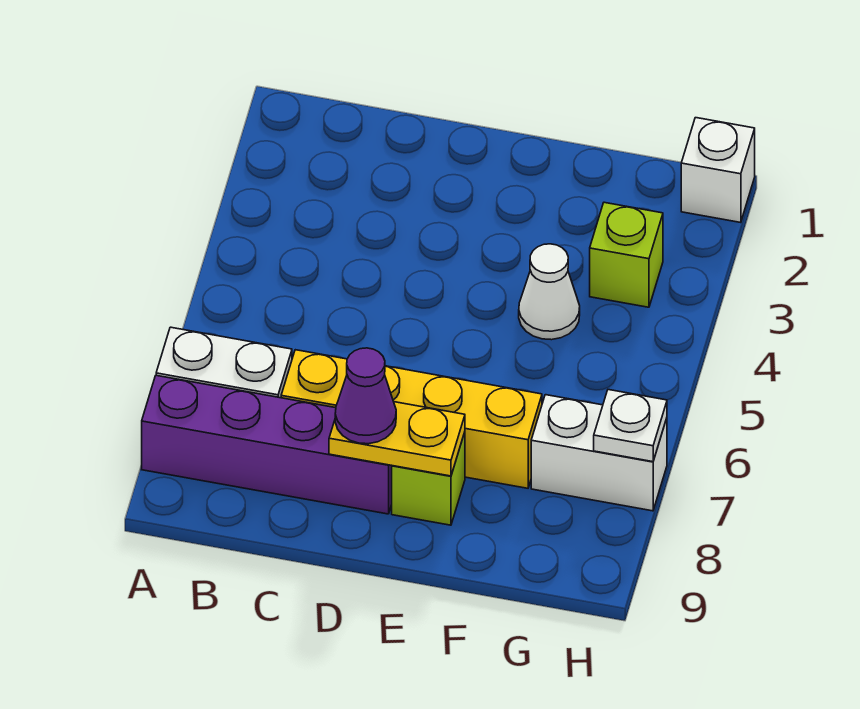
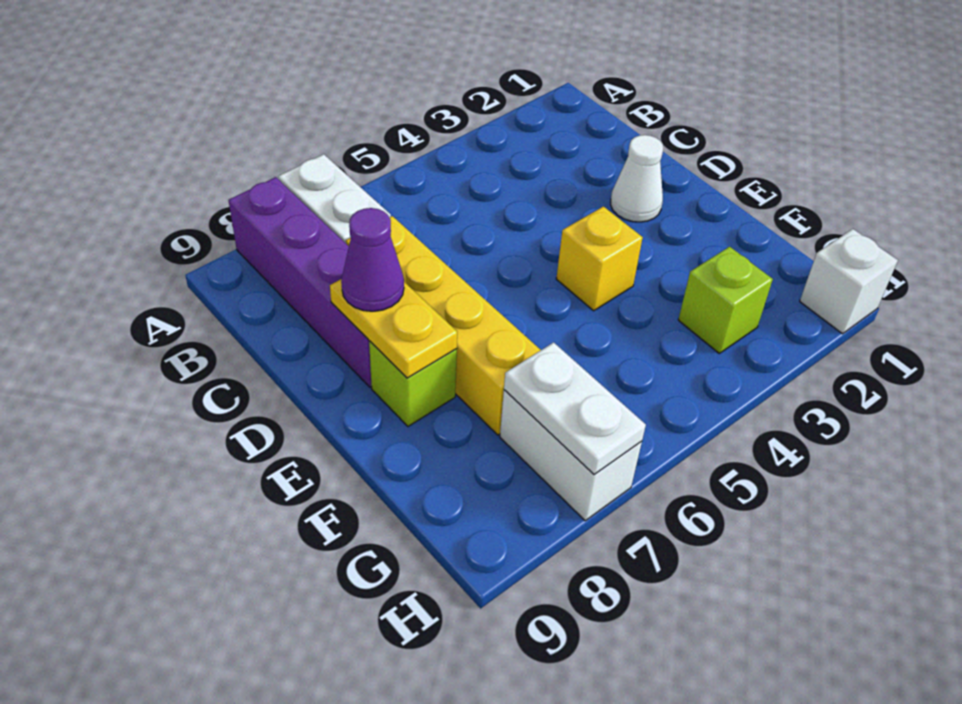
none -> yellow 1x1 brick [556,207,643,311]
white 1x1 cone [519,244,580,340] -> white 1x1 cone moved to [611,135,663,222]
white 1x1 plate [594,390,667,462] -> white 1x2 plate [504,342,646,475]

